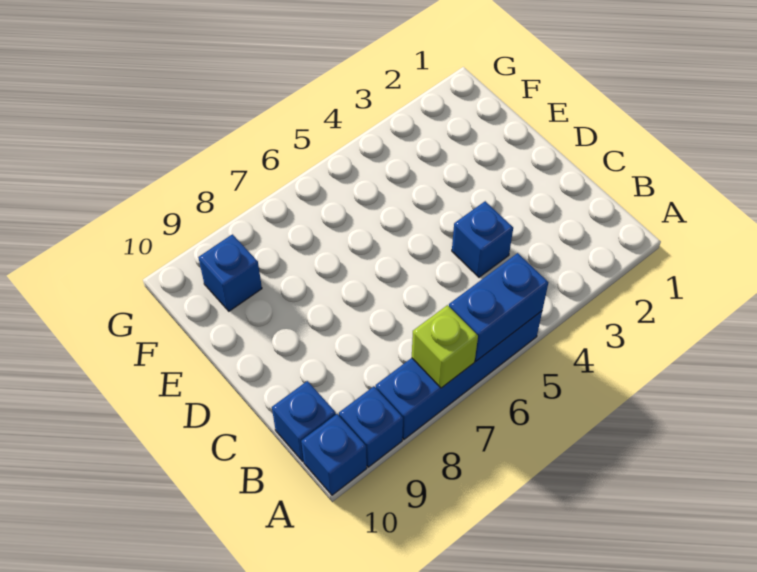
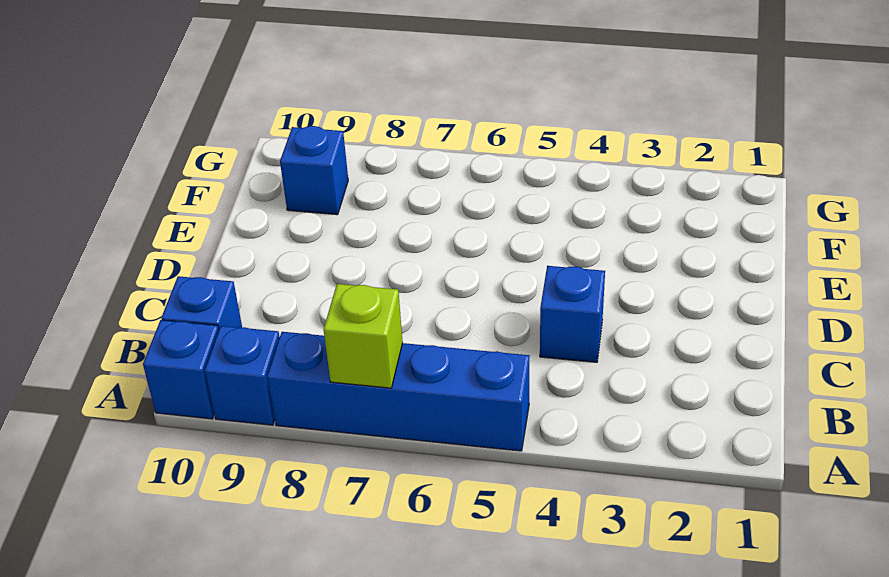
blue 1x2 brick [449,253,548,361] -> none

